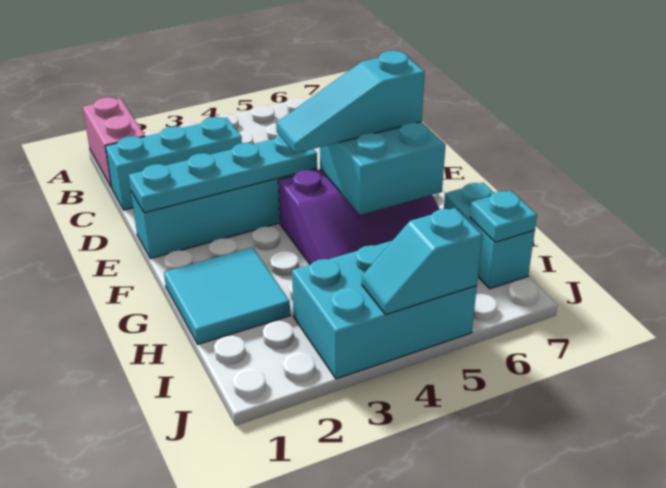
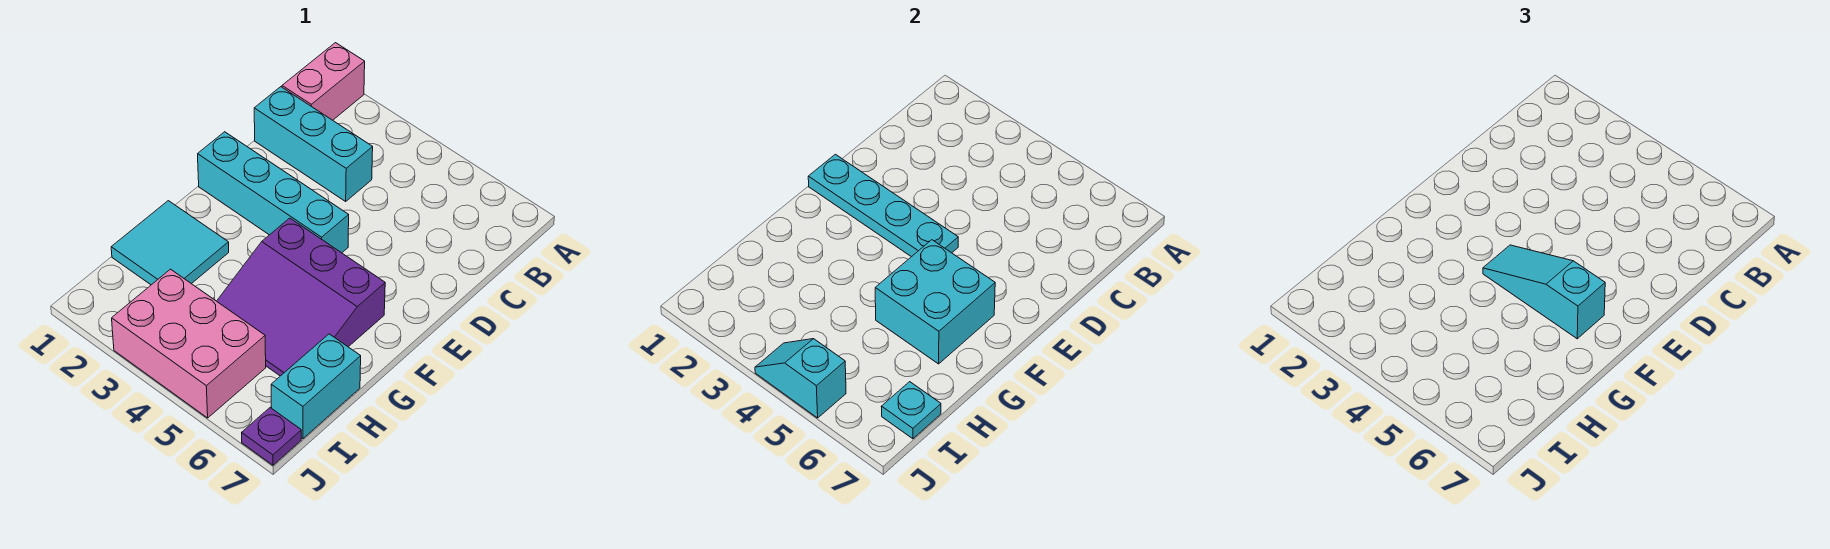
cyan 2x3 brick [292,241,477,379] -> pink 2x3 brick [112,269,266,418]
none -> purple 1x1 plate [242,408,301,465]

